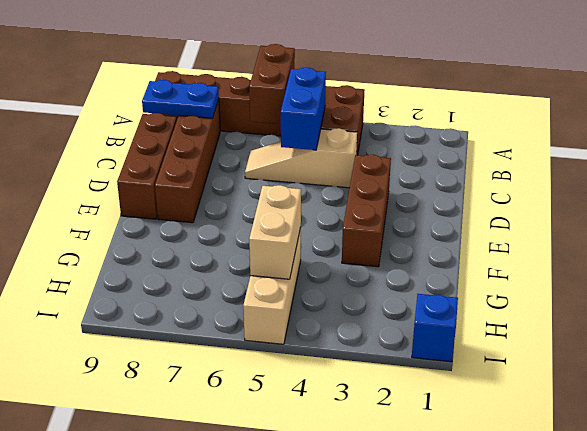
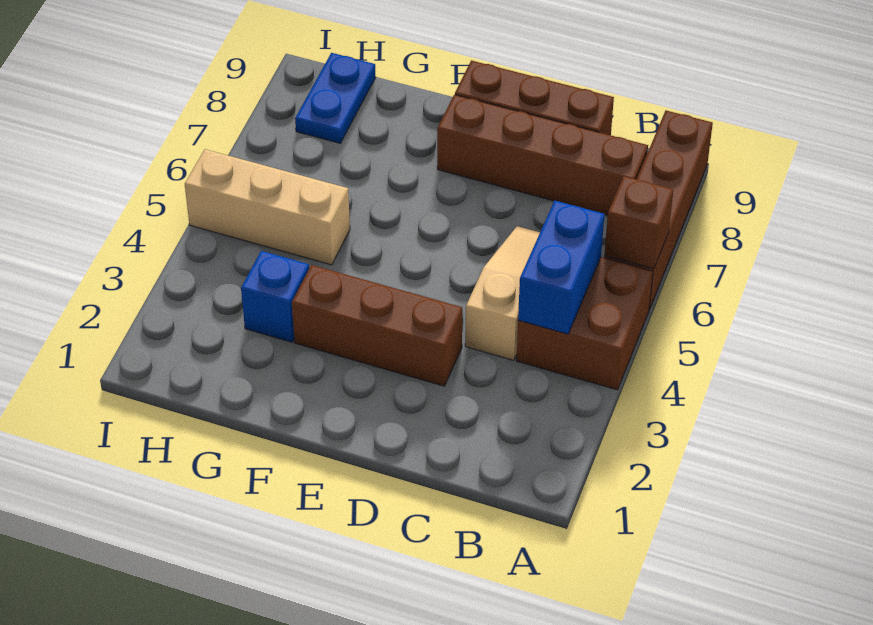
brown 1x2 brick [249,44,295,124] -> brown 1x1 brick [604,176,673,269]
blue 1x2 brick [281,68,326,150] -> blue 1x2 brick turned to [518,201,604,334]
blue 1x2 plate [142,80,219,118] -> blue 1x2 plate moved to [295,53,376,143]
tan 1x2 brick [249,185,301,279] -> none
blue 1x1 brick [412,294,458,362] -> blue 1x1 brick moved to [241,251,309,342]

